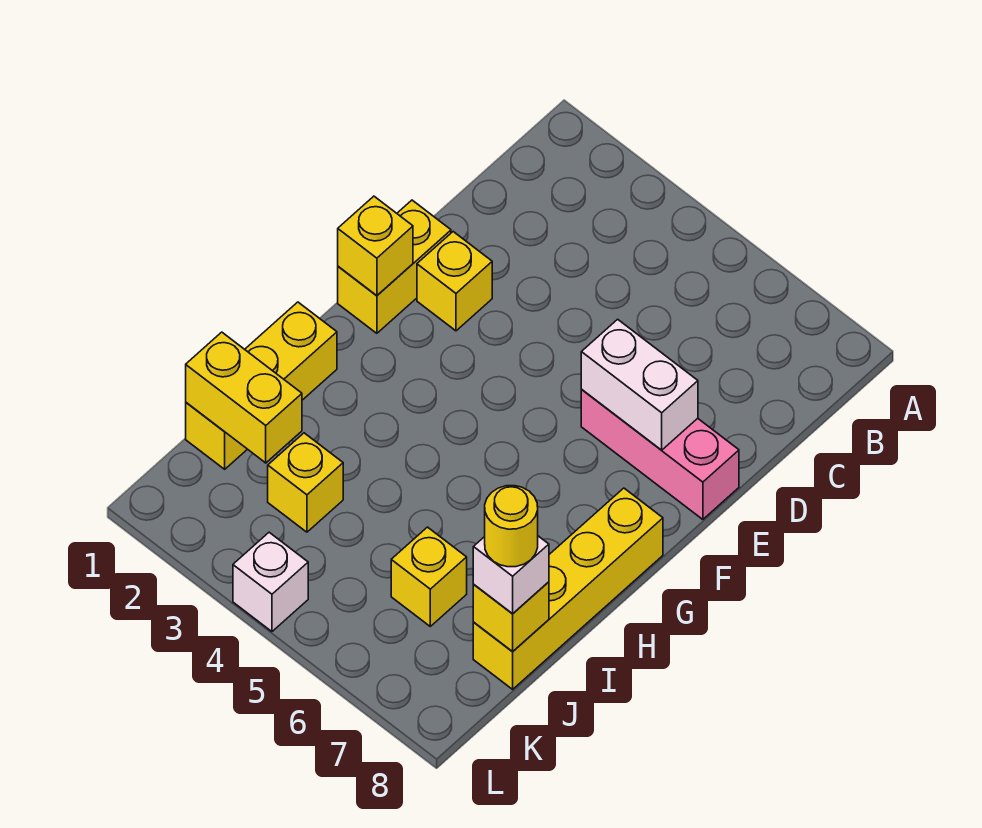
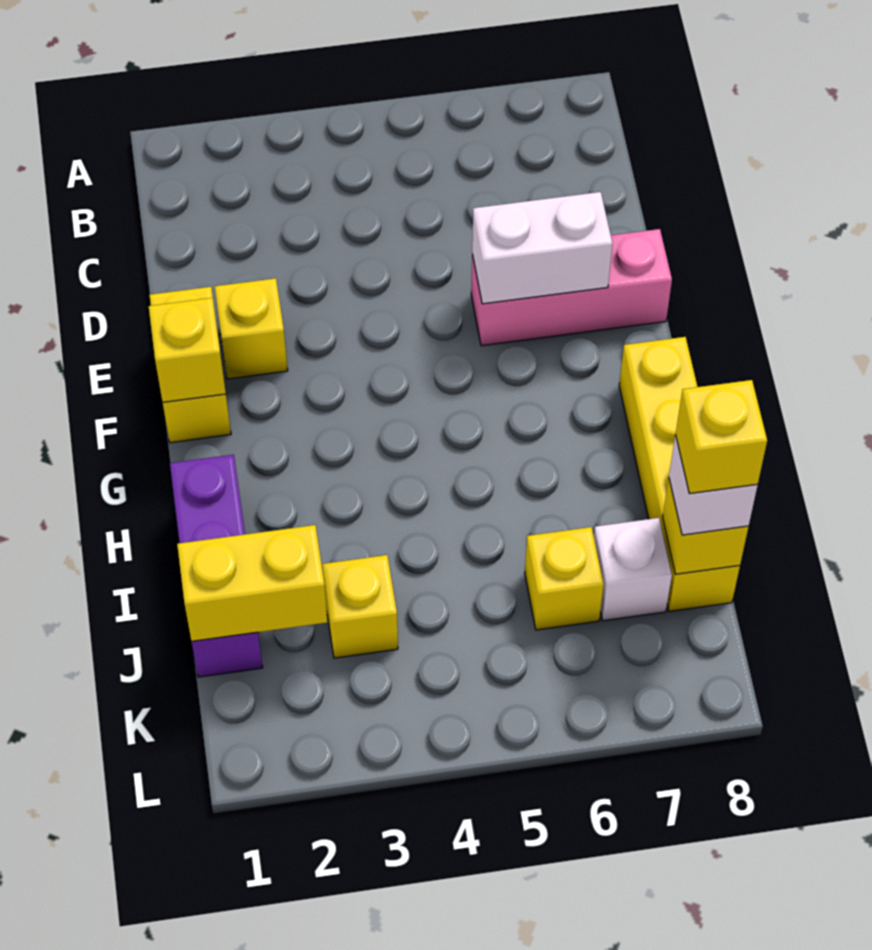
yellow 1x3 brick [186,302,337,469] -> purple 1x3 brick [170,455,263,677]
yellow 1x1 round brick [485,486,538,567] -> yellow 1x1 brick [676,380,767,494]
white 1x1 brick [233,532,308,632] -> white 1x1 brick moved to [594,518,672,621]

